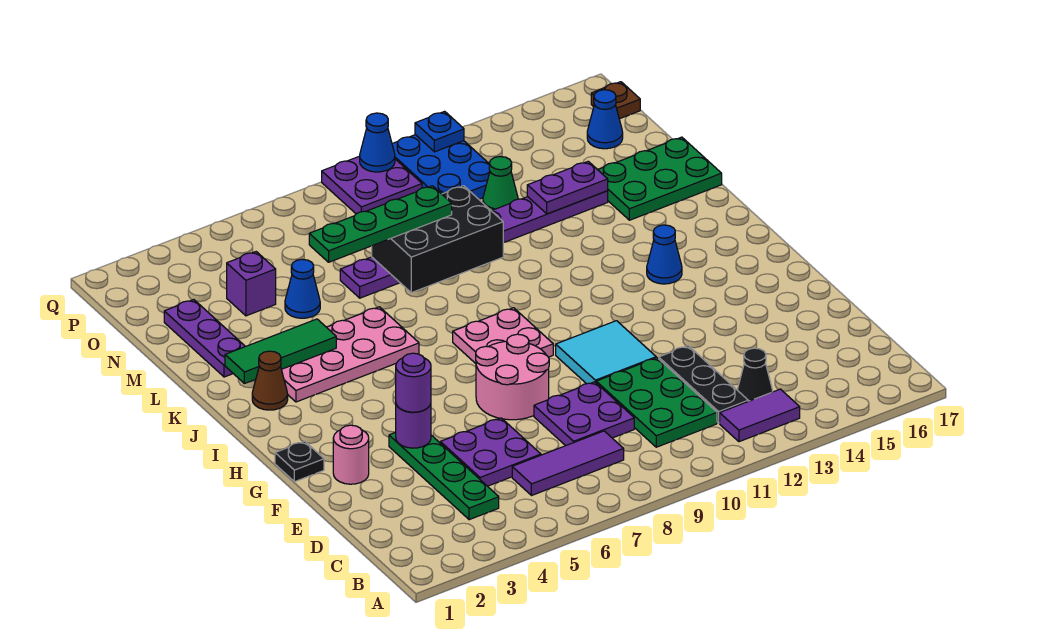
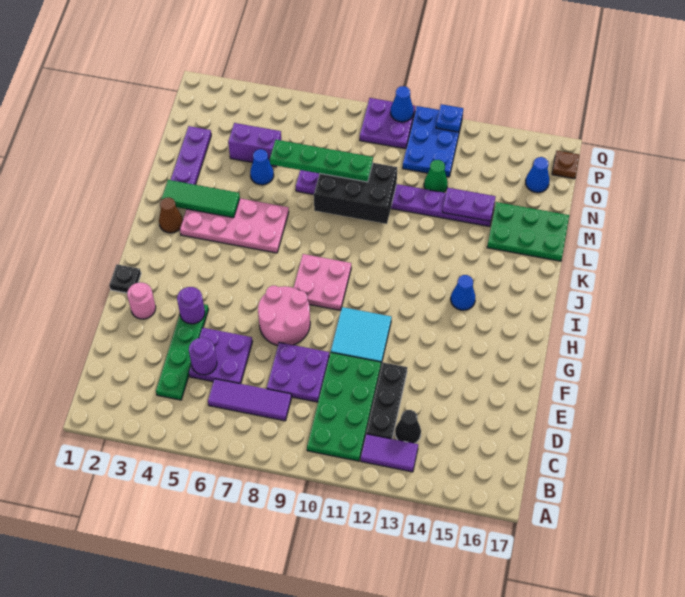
green 2x3 plate [596,358,717,447] -> green 2x4 plate [307,352,381,461]
purple 1x1 round brick [396,353,431,412] -> purple 1x1 round brick moved to [189,338,217,375]
purple 1x1 brick [227,252,276,316] -> purple 1x2 brick [228,123,281,167]

